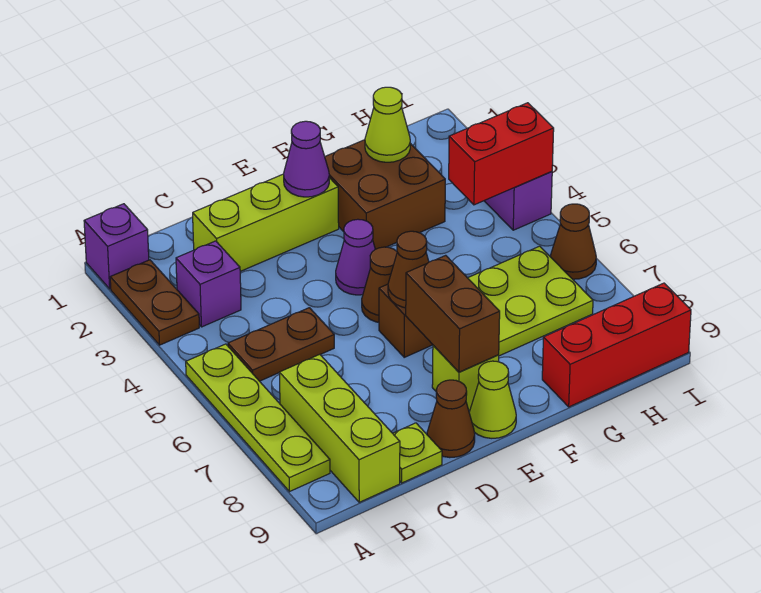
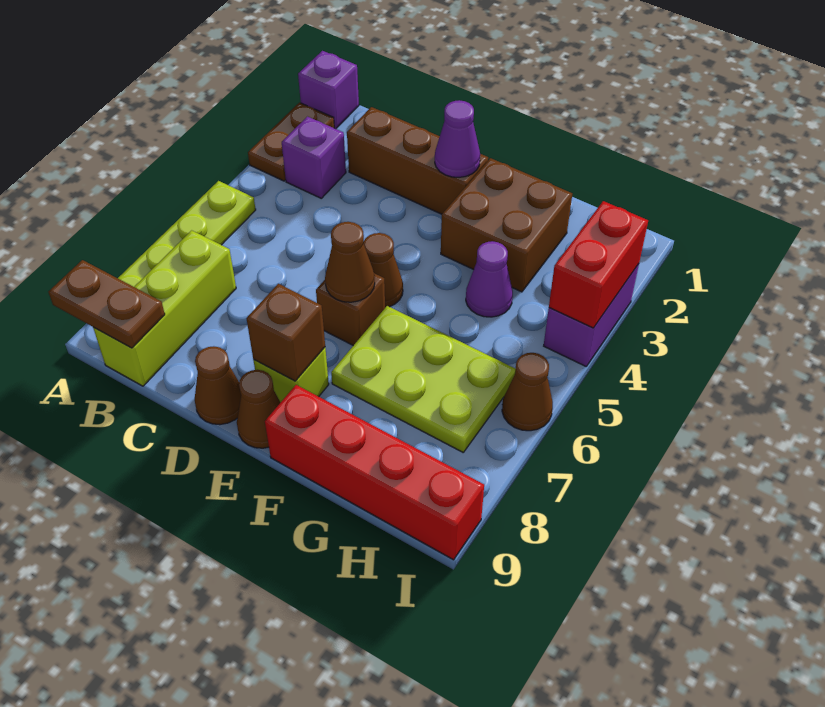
brown 1x2 plate [228,308,334,381] -> brown 1x2 plate moved to [48,260,165,348]
lime 1x3 brick [193,174,339,271] -> brown 1x3 brick [347,107,488,214]
lime 1x1 plate [393,423,442,483] -> none
purple 1x1 cone [336,219,375,295] -> purple 1x1 cone moved to [466,241,513,317]
brown 1x2 brick [406,255,500,372] -> brown 1x1 brick [246,284,325,381]
lime 1x1 cone [469,361,516,438] -> brown 1x1 cone [237,370,281,448]
lime 1x1 cone [365,87,410,162] -> none
red 1x3 brick [542,283,691,407] -> red 1x4 brick [265,385,484,560]
red 1x2 brick [449,103,554,205] -> red 1x2 brick turned to [549,201,648,328]

